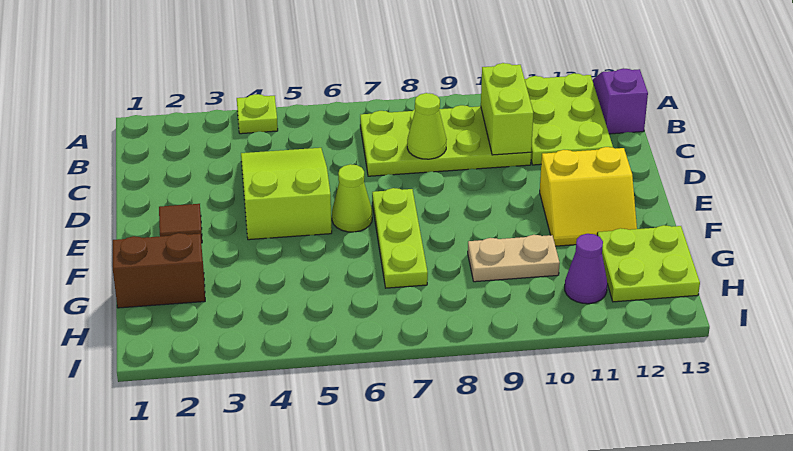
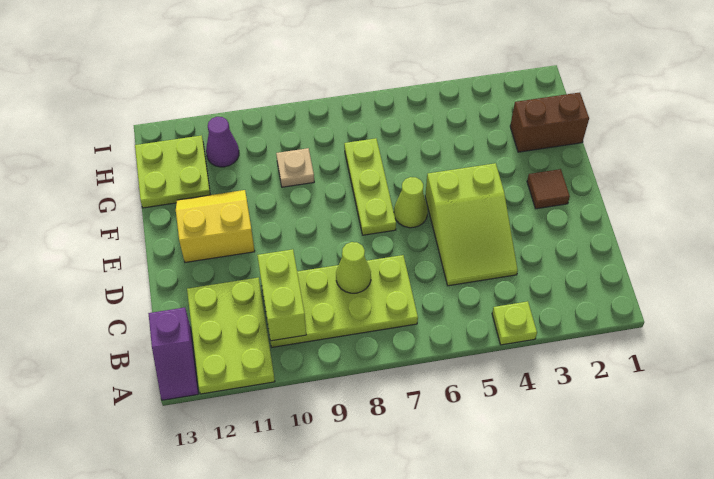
tan 1x2 plate [468,235,560,282] -> tan 1x1 plate [276,148,314,187]

